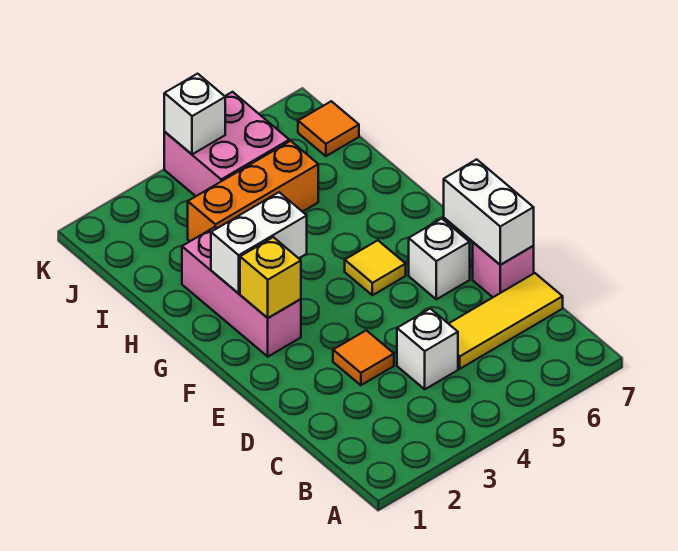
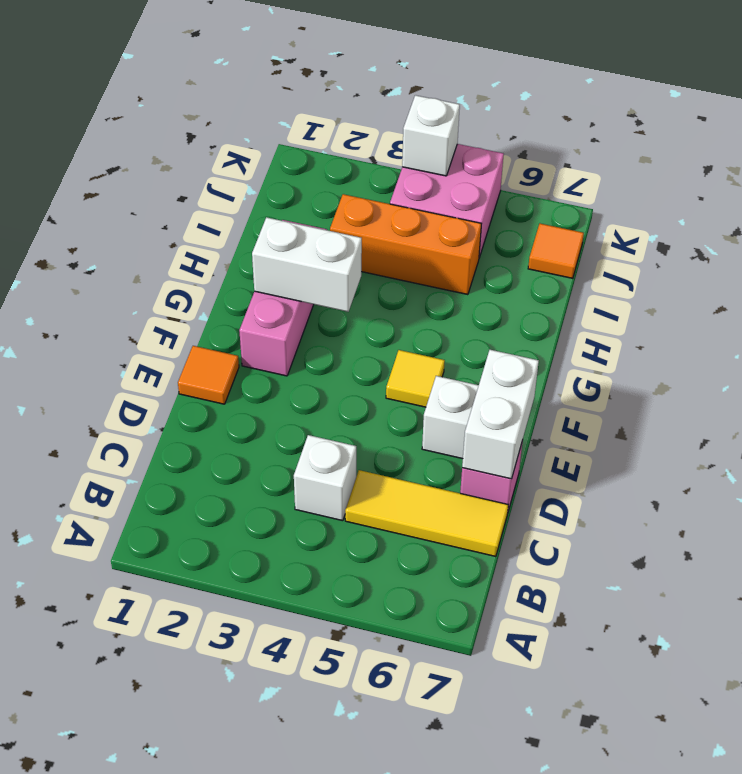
orange 1x1 tile [333,330,394,385] -> orange 1x1 tile moved to [178,346,239,404]
yellow 1x1 brick [240,237,301,318] -> none

